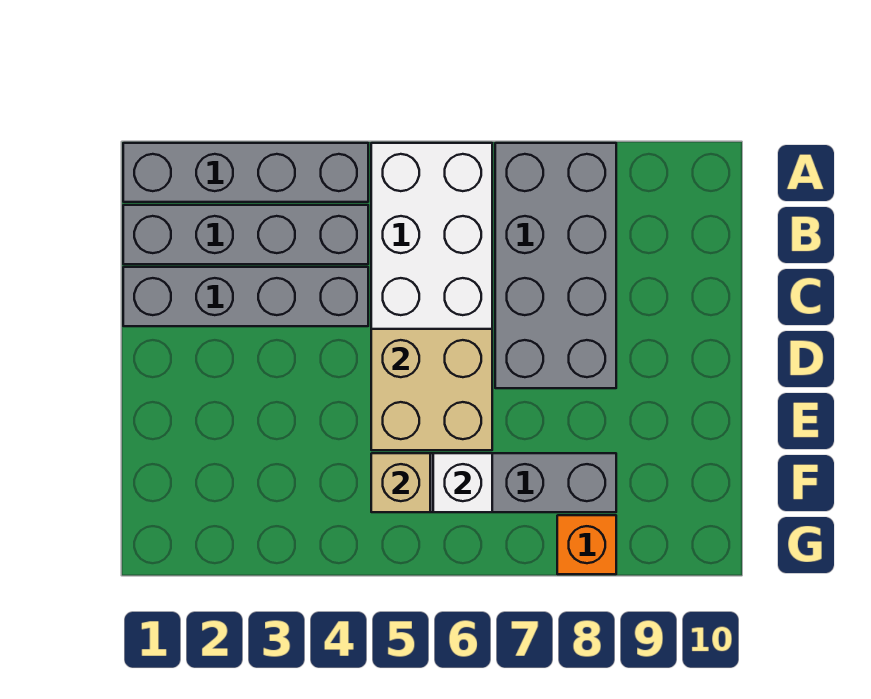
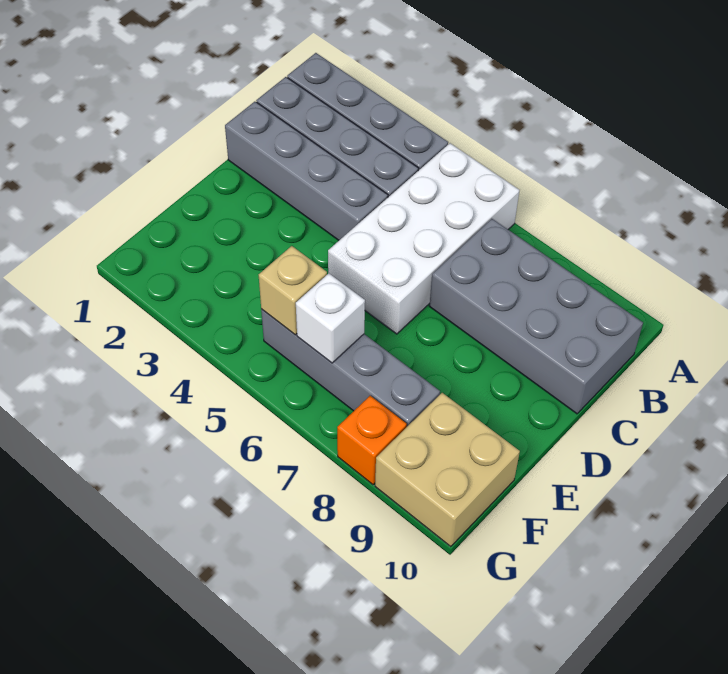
grey 2x4 brick [495,143,616,388] -> grey 2x4 brick turned to [430,219,643,414]
tan 2x2 brick [371,329,492,450] -> tan 2x2 brick moved to [375,393,520,547]

